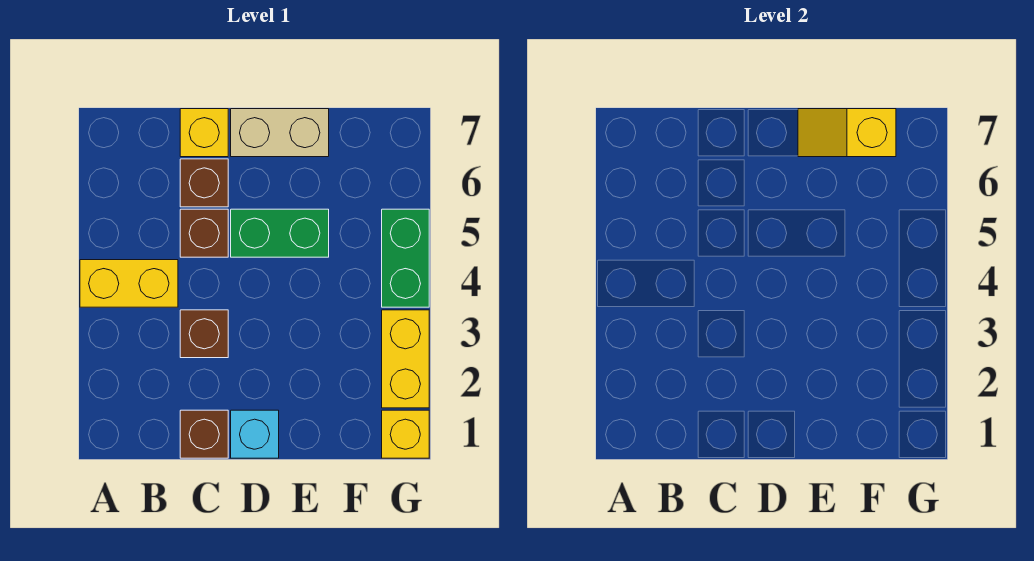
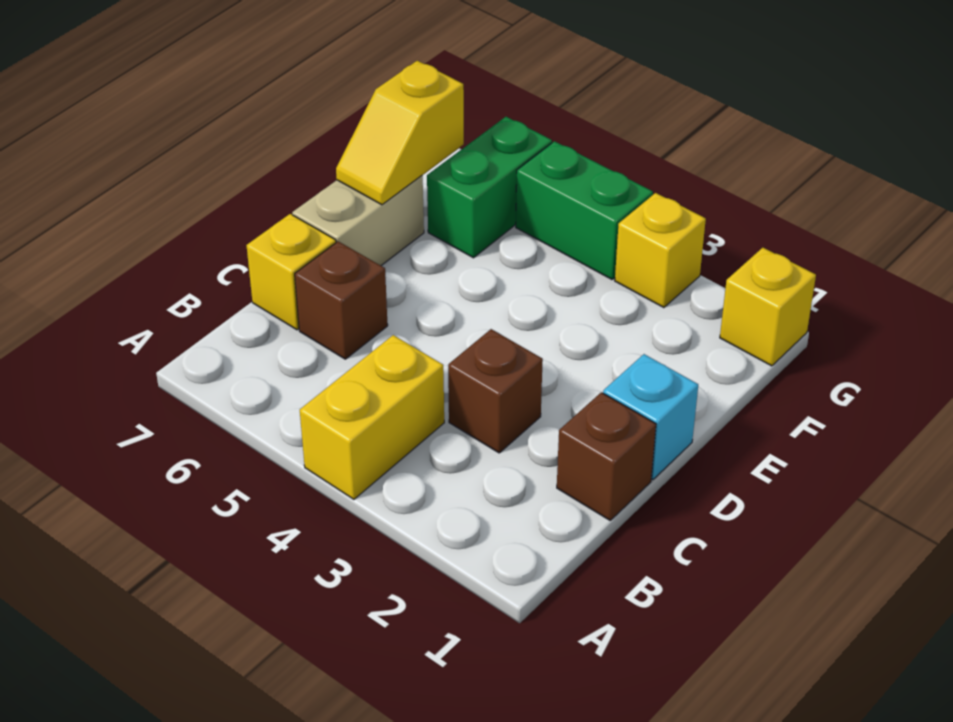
brown 1x1 brick [180,209,228,257] -> none
green 1x2 brick [231,209,329,257] -> green 1x2 brick moved to [427,117,552,258]
yellow 1x2 brick [382,310,429,408] -> yellow 1x1 brick [615,193,706,308]

